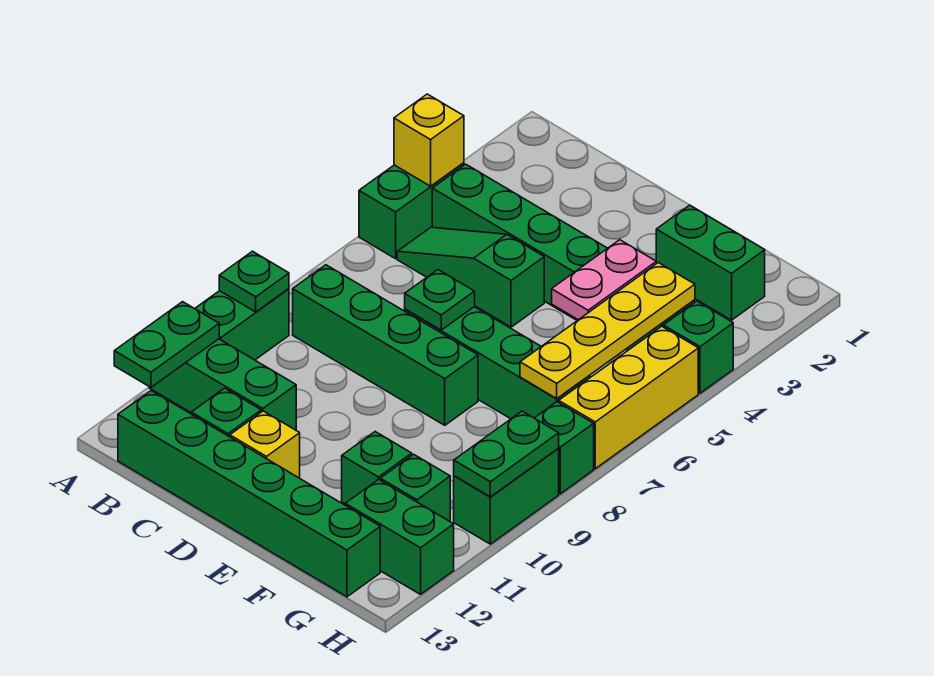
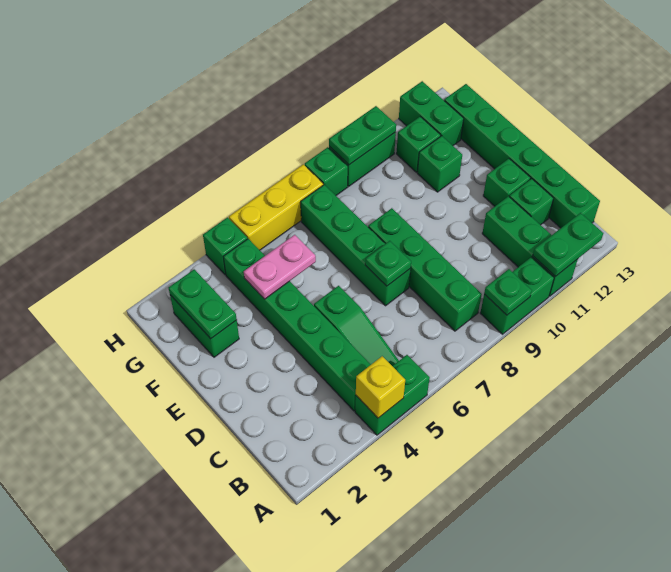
yellow 1x1 brick [230,411,300,478] -> green 1x1 brick [483,159,530,206]
none -> green 1x2 plate [168,269,237,339]
yellow 1x4 plate [520,263,695,398] -> none

